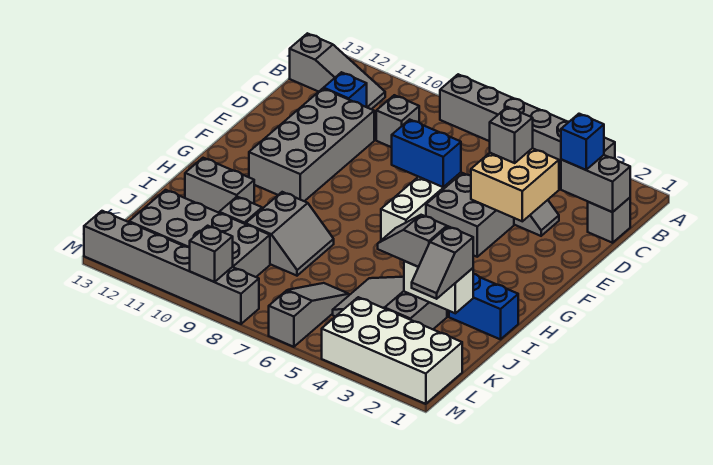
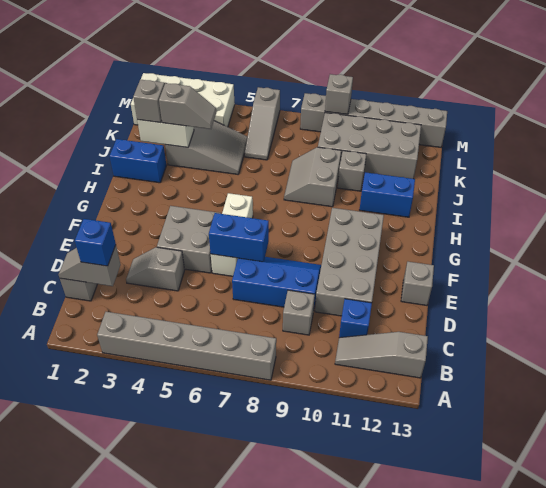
grey 1x2 brick [561,155,630,212] -> grey 1x2 slope [58,245,121,286]
tan 2x2 brick [471,148,559,221] -> none
grey 1x1 brick [490,107,533,163] -> grey 1x1 brick moved to [401,262,434,305]
none -> blue 2x3 slope [232,257,321,307]
grey 1x2 brick [185,158,254,213] -> blue 1x2 brick [360,172,415,217]

